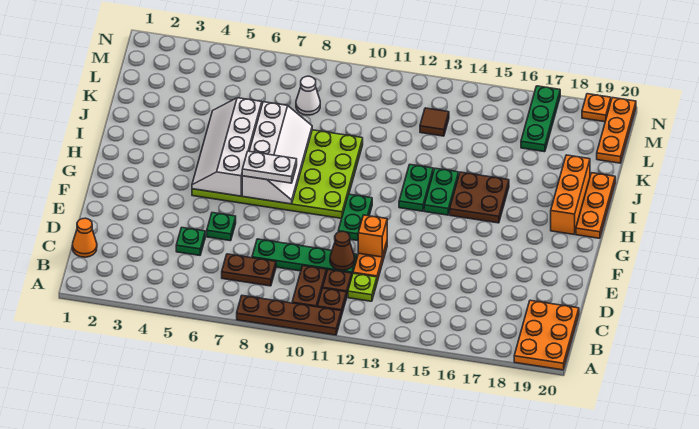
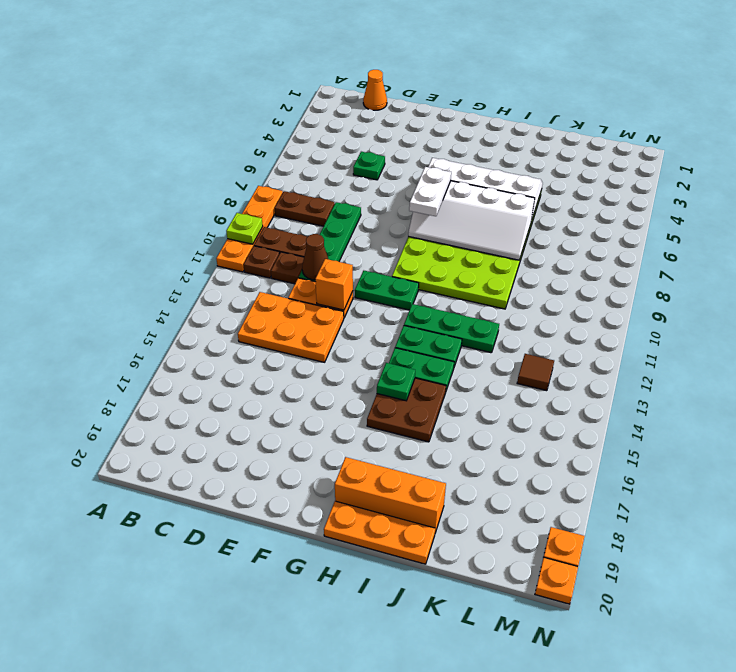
brown 1x4 plate [237,296,341,335] -> orange 1x4 plate [216,186,283,272]
orange 2x3 plate [514,300,579,370] -> orange 2x3 plate moved to [238,292,344,362]
brown 1x2 plate [222,254,276,286] -> brown 1x2 plate turned to [275,191,335,226]
lime 1x1 plate [348,273,377,301] -> lime 1x1 plate moved to [226,213,263,244]
green 1x1 plate [207,213,236,241] -> green 1x1 plate moved to [377,363,415,401]
white 1x1 cone [296,76,320,115] -> none
green 1x3 plate [521,86,560,152] -> green 1x3 plate moved to [404,304,499,353]
orange 1x3 plate [597,98,636,163] -> orange 1x1 plate [535,557,578,604]

